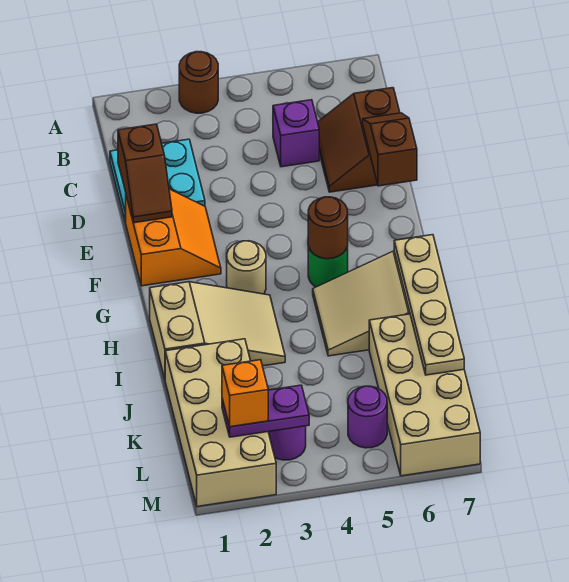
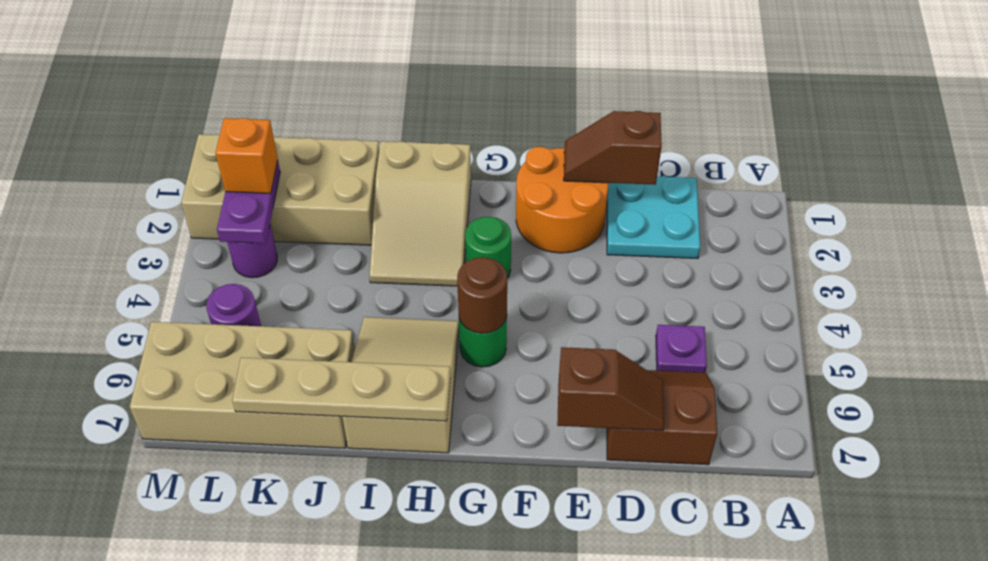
brown 1x1 round brick [179,52,218,113] -> none
purple 1x1 brick [273,100,319,167] -> purple 1x1 plate [656,325,707,373]
orange 2x2 slope [125,189,221,286] -> orange 2x2 round brick [516,147,609,253]
tan 1x1 round brick [227,241,266,294] -> green 1x1 round brick [465,217,511,278]

